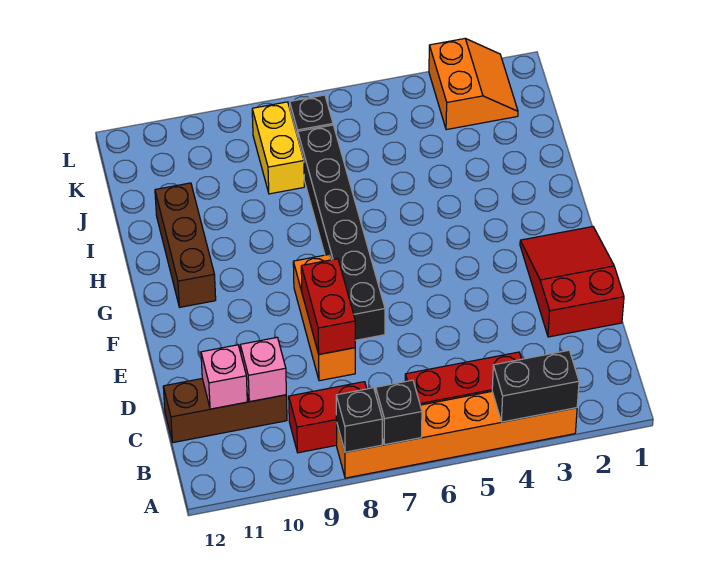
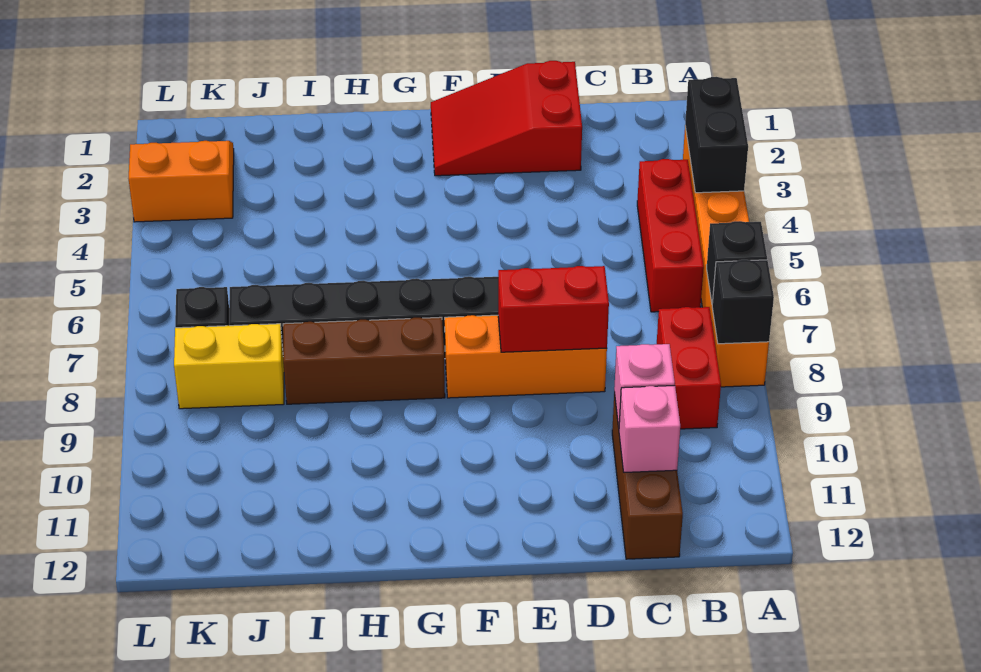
brown 1x3 brick [155,183,216,307] -> brown 1x3 brick moved to [283,317,445,404]

